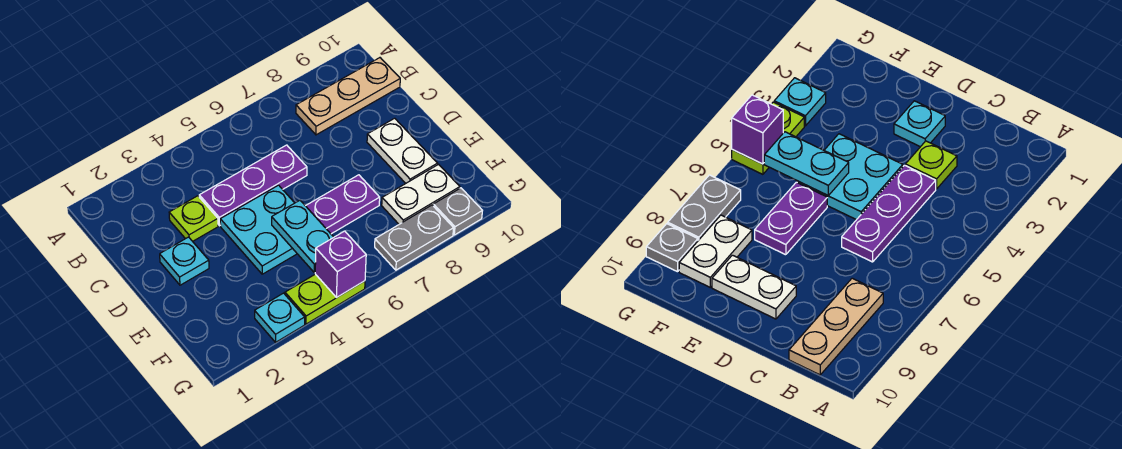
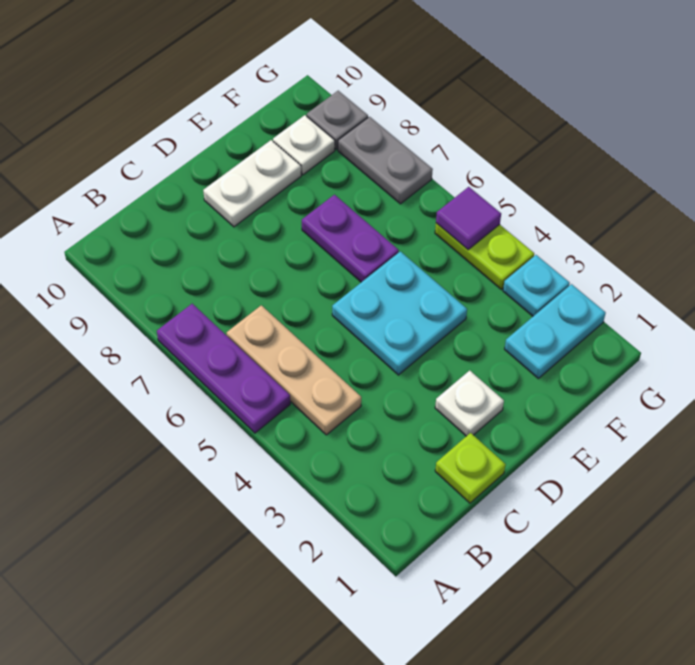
tan 1x3 plate [296,58,400,135] -> tan 1x3 plate moved to [227,305,361,435]
lime 1x1 plate [169,196,218,241] -> lime 1x1 plate moved to [435,433,506,503]
purple 1x3 plate [199,145,307,226] -> purple 1x3 plate moved to [157,304,290,433]
cyan 1x1 plate [160,237,209,285] -> white 1x1 plate [435,370,504,436]
cyan 1x2 plate [272,200,334,272] -> cyan 1x2 plate moved to [505,284,606,378]
white 1x2 plate [382,164,460,224] -> white 1x1 plate [273,115,335,175]
purple 1x1 brick [315,231,366,297] -> purple 1x1 tile [436,187,501,250]

